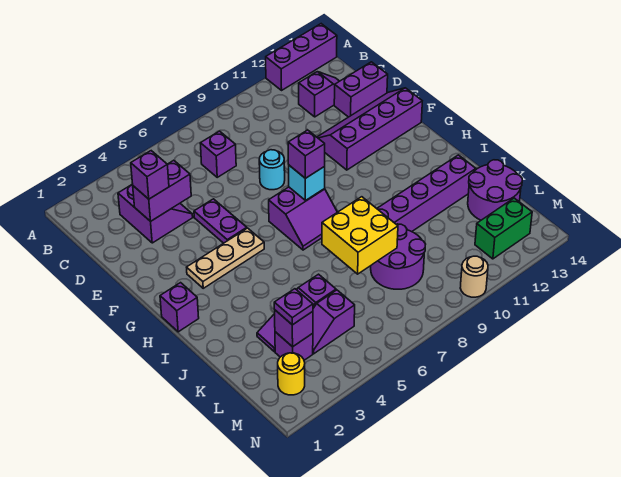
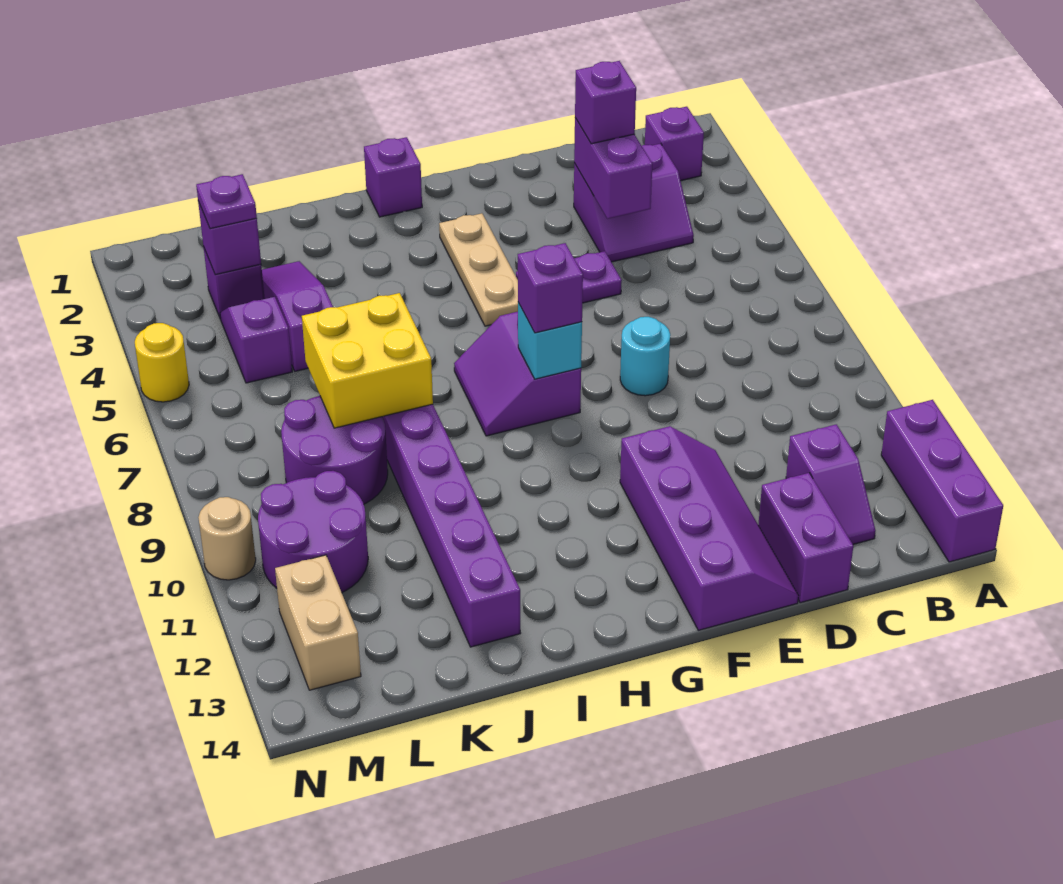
purple 1x1 brick [200,131,236,177] -> purple 1x1 brick moved to [645,107,704,181]
purple 2x2 round brick [468,160,522,220] -> purple 2x2 round brick moved to [258,471,368,592]
yellow 1x1 round brick [278,353,305,395] -> yellow 1x1 round brick moved to [135,323,189,402]
green 1x2 brick [475,198,532,259] -> tan 1x2 brick [275,555,361,690]

